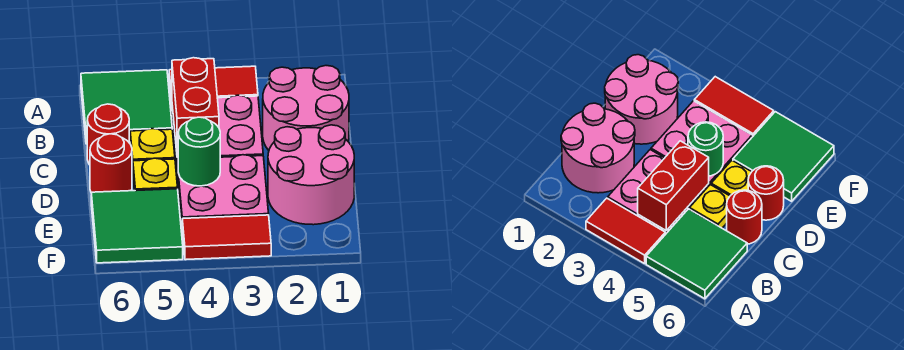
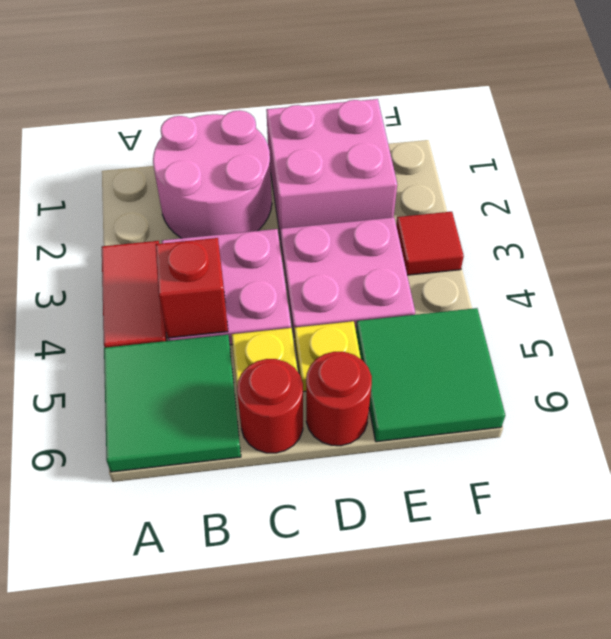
red 1x2 brick [172,58,219,157] -> red 1x1 brick [156,238,228,338]
pink 2x2 round brick [268,125,354,225] -> pink 2x2 brick [266,99,397,240]
green 1x1 round brick [178,117,220,186] -> none
red 1x2 tile [182,215,271,260] -> red 1x1 tile [396,212,464,275]

